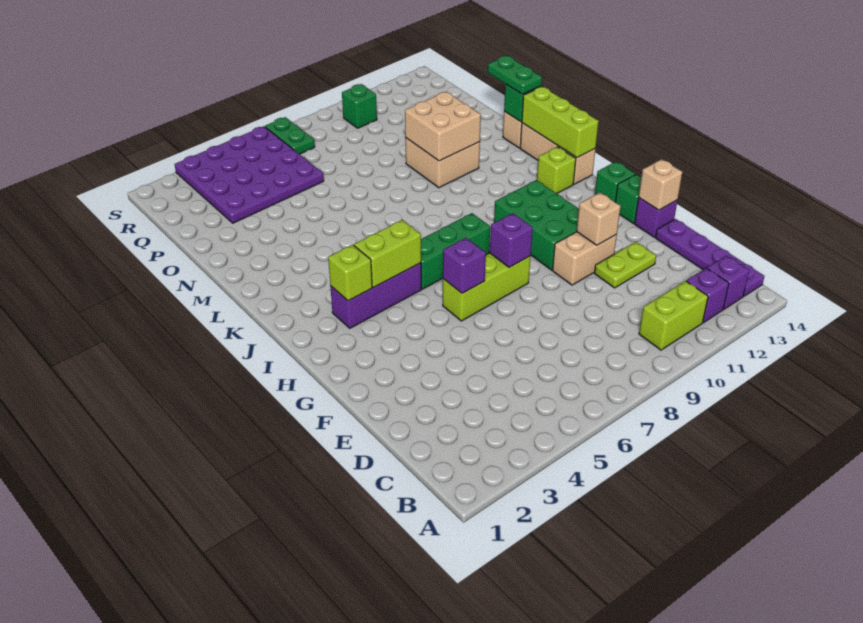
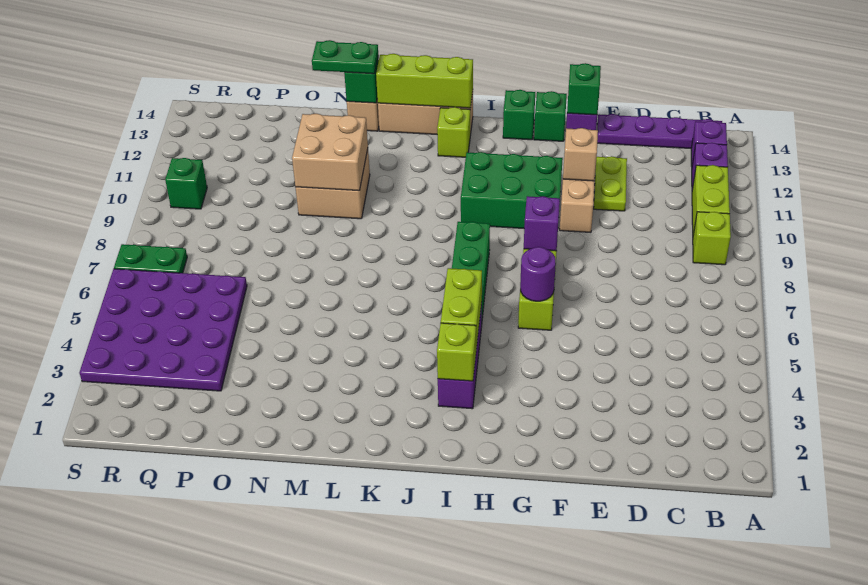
none -> lime 1x1 brick [693,212,731,265]
tan 1x1 brick [639,159,682,210] -> green 1x1 brick [567,63,601,115]
purple 1x1 brick [443,238,486,293] -> purple 1x1 round brick [520,247,556,301]

